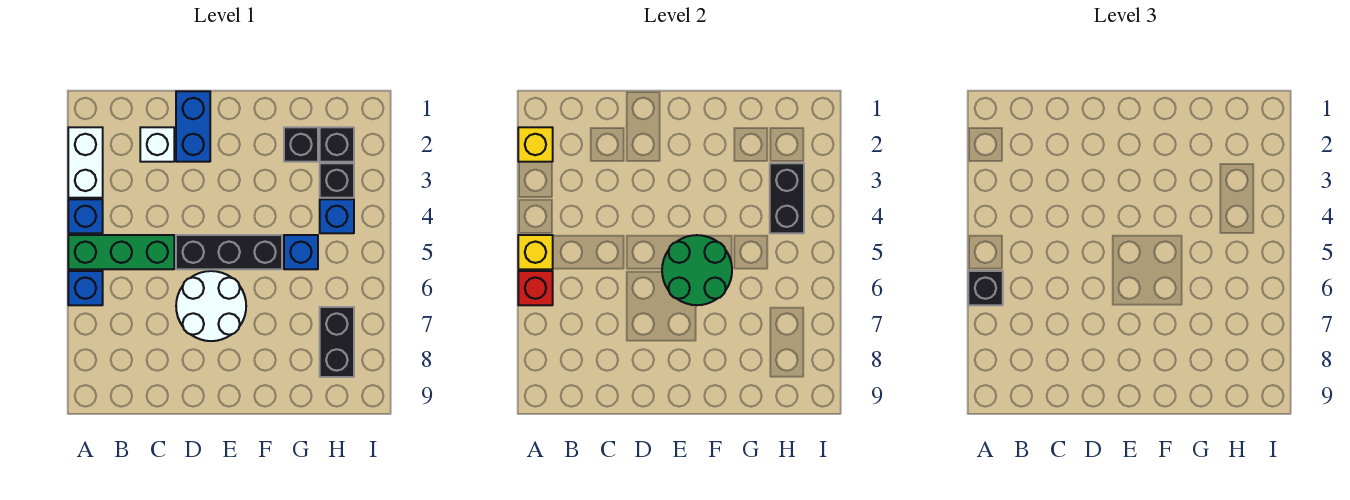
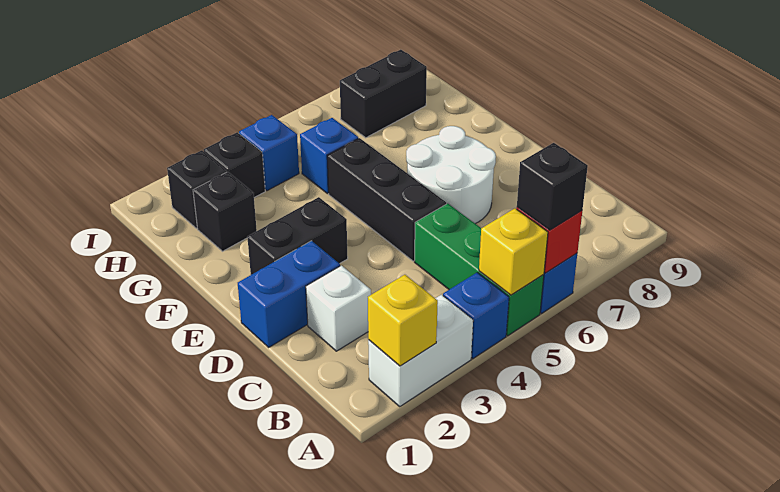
green 2x2 round brick [662,235,732,305] -> none
black 1x2 brick [770,163,804,233] -> black 1x2 brick moved to [247,197,348,275]

